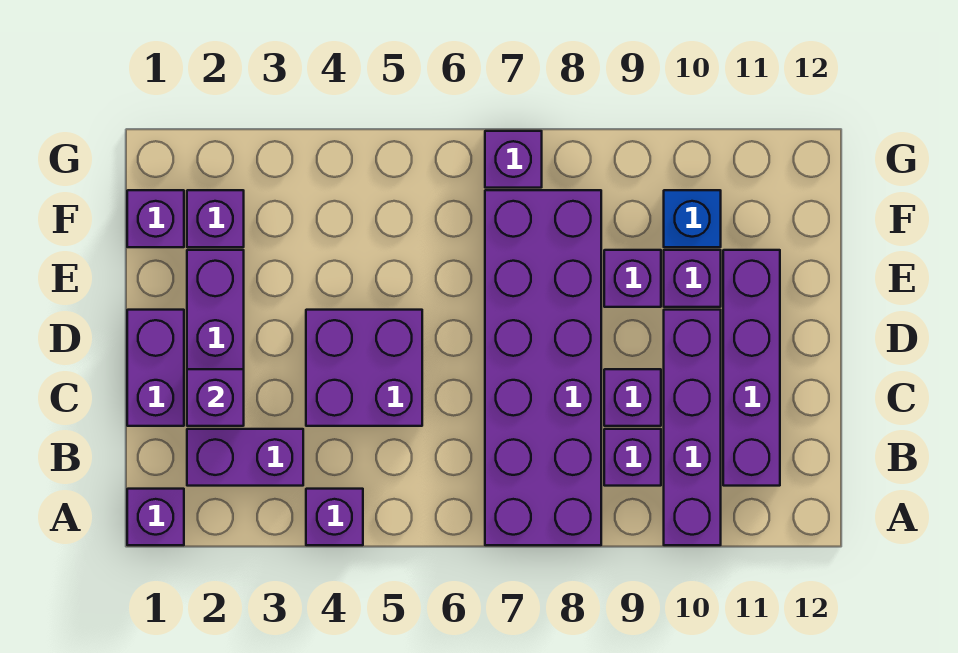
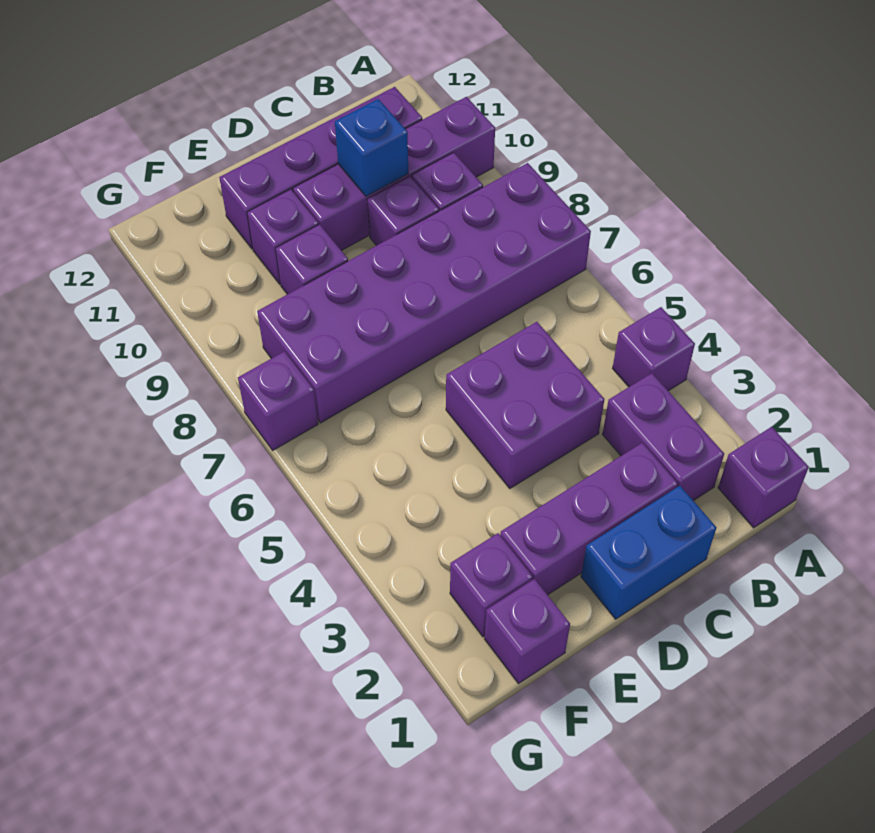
purple 1x2 brick [127,310,184,426] -> blue 1x2 brick [581,486,717,619]
purple 1x1 brick [187,369,244,426] -> none
blue 1x1 brick [664,190,721,247] -> blue 1x1 brick moved to [335,99,408,196]

